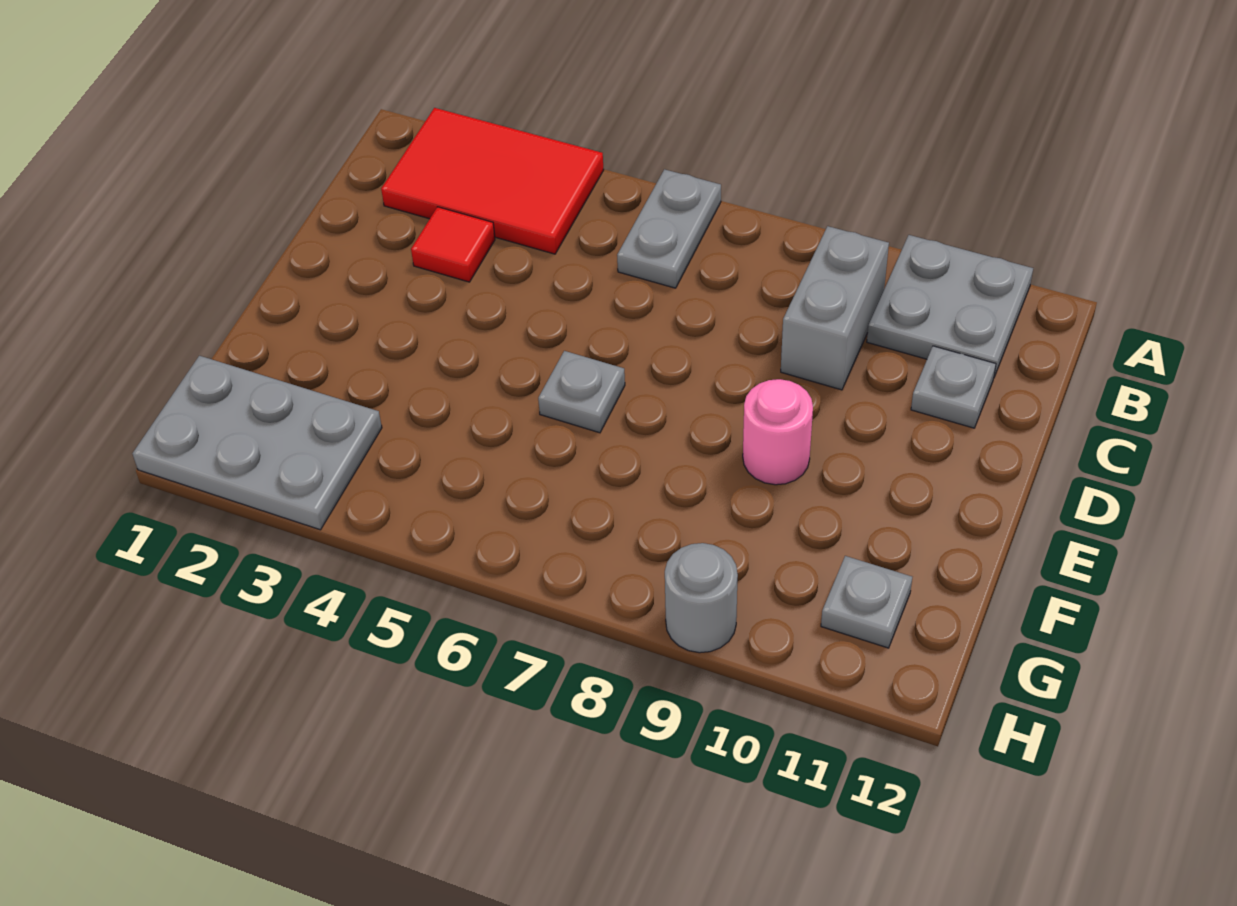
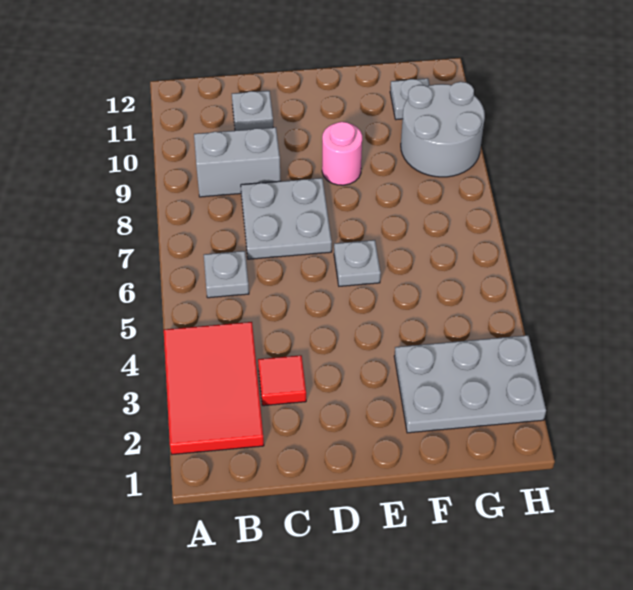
grey 1x2 plate [617,169,721,288] -> grey 1x1 plate [204,251,249,298]
grey 2x2 plate [867,235,1033,377] -> grey 2x2 plate moved to [241,178,332,259]
grey 2x3 plate [132,356,382,530] -> grey 2x3 plate turned to [394,335,546,433]
grey 1x1 round brick [665,543,738,653] -> grey 2x2 round brick [401,82,485,177]

